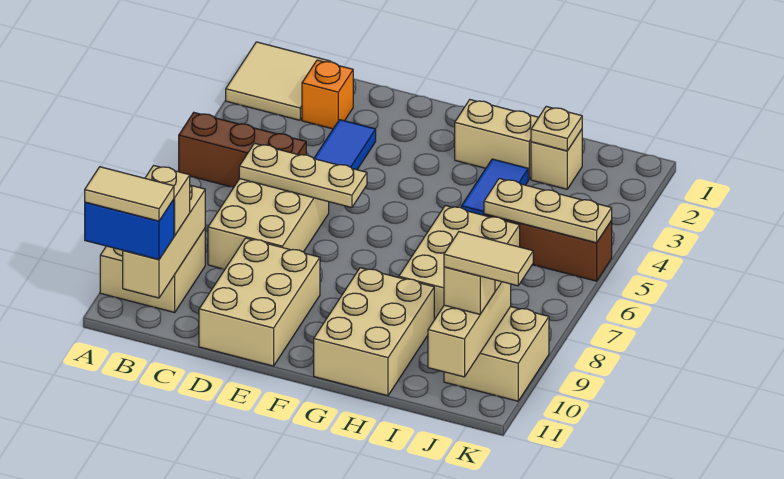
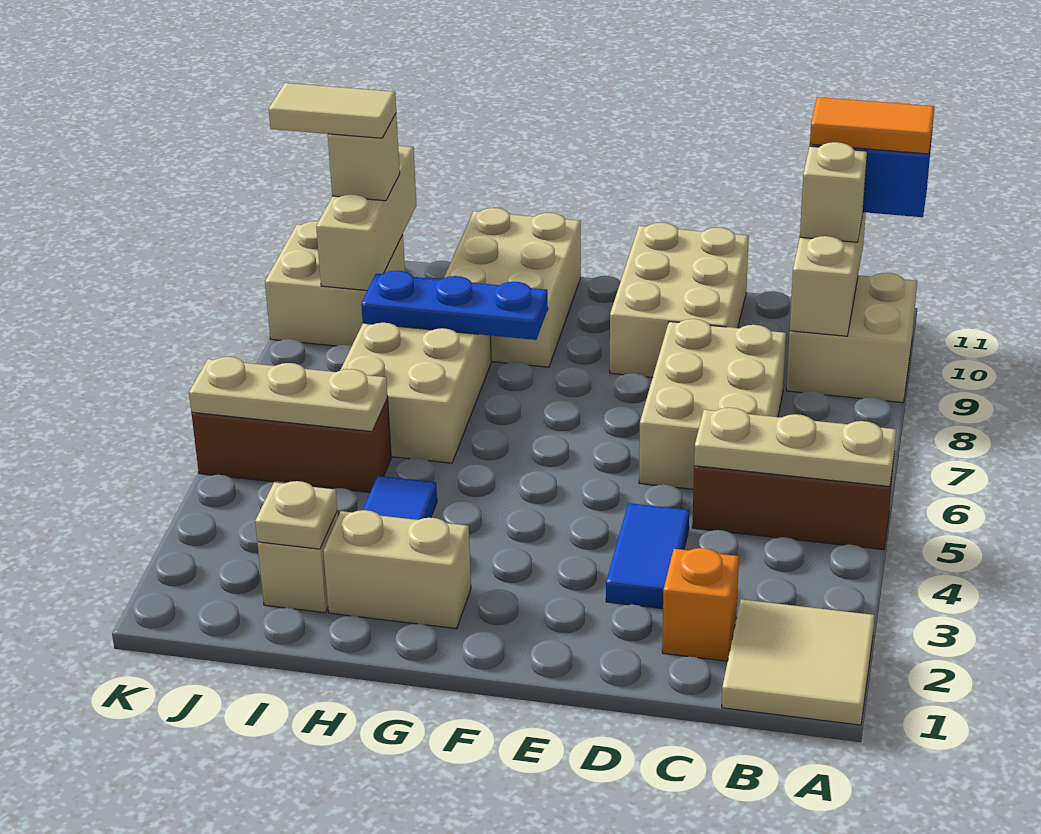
tan 1x2 tile [85,167,174,221] -> orange 1x2 tile [810,97,934,154]
tan 1x3 plate [239,143,367,208] -> tan 1x3 plate moved to [694,408,897,487]
none -> blue 1x3 plate [361,271,548,340]

